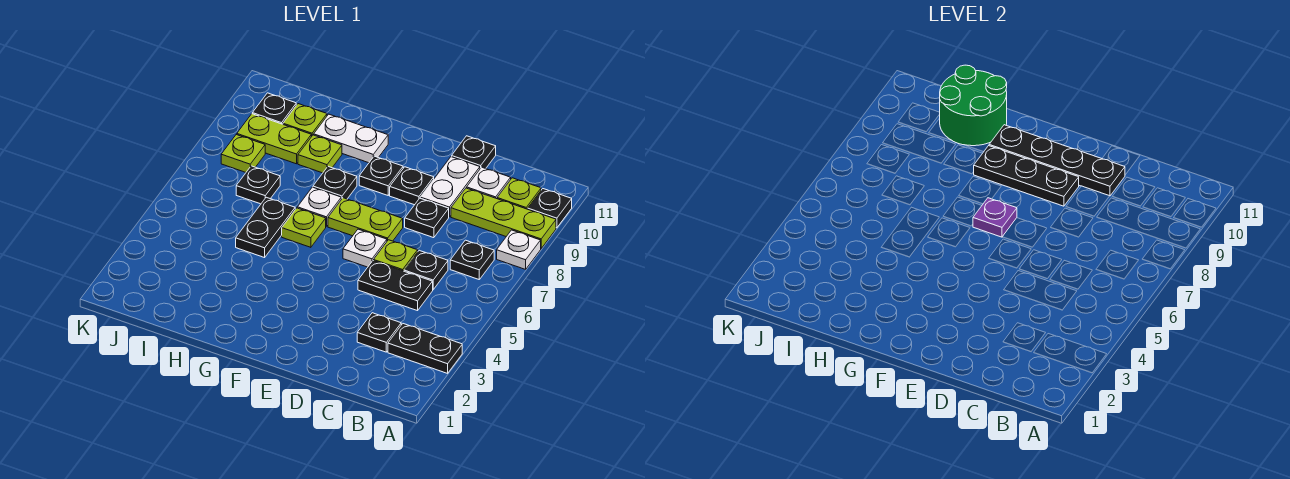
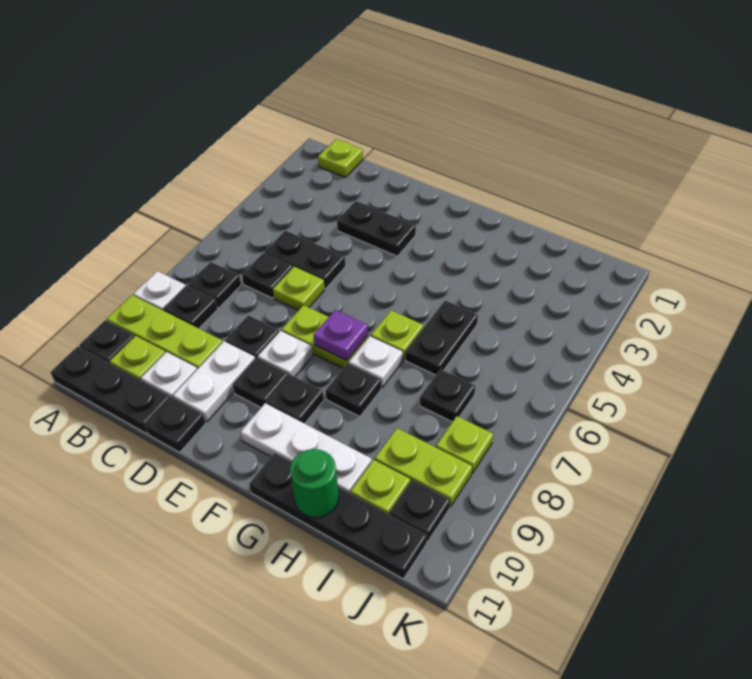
black 1x2 plate [388,324,462,373] -> black 1x2 plate moved to [337,201,416,256]
black 1x1 plate [357,313,401,352] -> black 1x1 plate moved to [163,286,218,328]
black 1x4 plate [989,125,1125,196] -> black 1x4 plate moved to [249,453,427,579]
white 1x1 plate [343,229,387,267] -> white 1x1 plate moved to [258,331,313,377]
black 1x3 plate [974,146,1079,206] -> black 1x3 plate moved to [51,346,170,434]
white 1x2 plate [314,114,388,163] -> white 1x3 plate [240,403,372,493]
lime 1x1 plate [298,135,342,173] -> lime 1x1 plate moved to [318,139,363,177]
green 2x2 round brick [939,65,1007,146] -> green 1x1 round brick [290,449,339,517]

